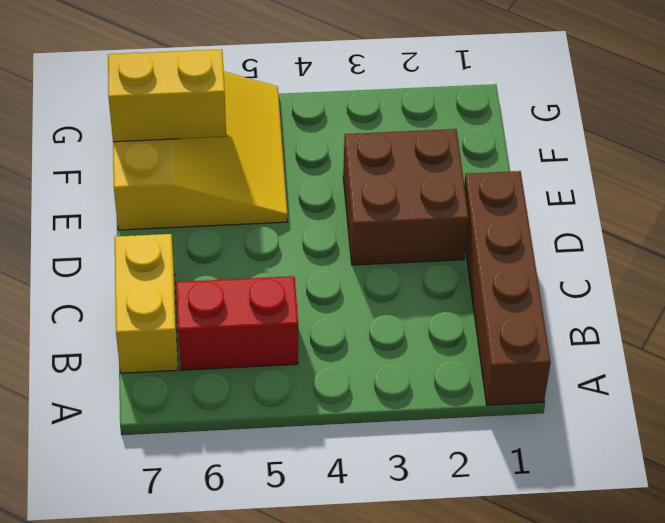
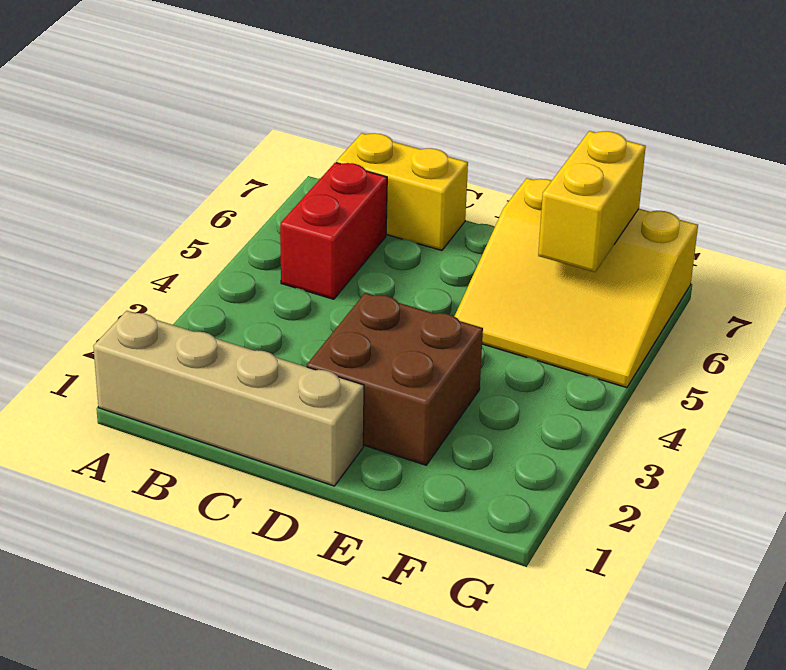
brown 1x4 brick [464,171,551,405] -> tan 1x4 brick [93,311,364,486]

